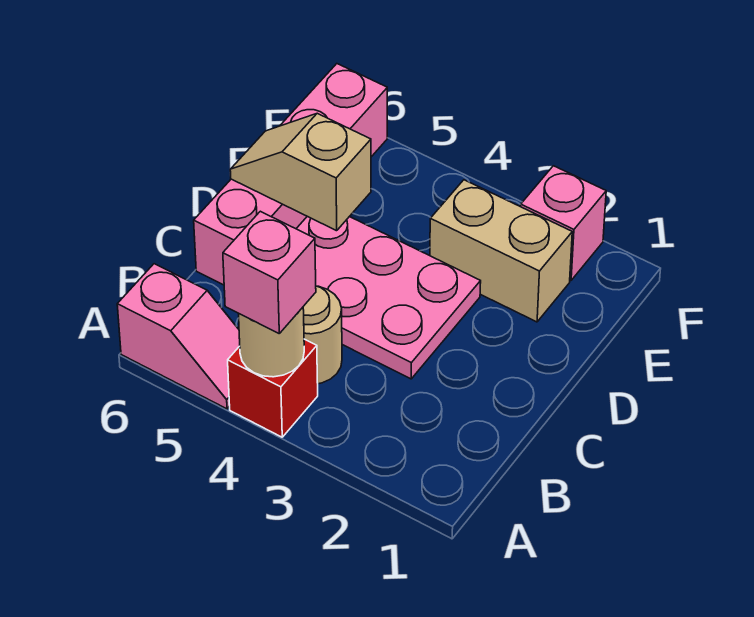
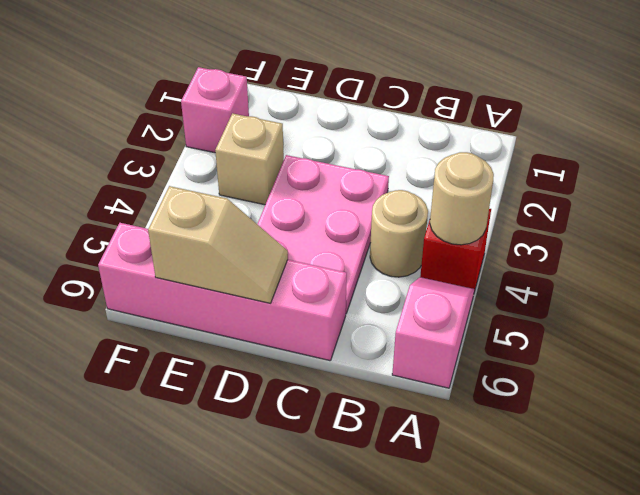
pink 1x1 brick [223,211,316,333] -> none
tan 1x2 slope [230,113,371,231] -> tan 1x2 slope turned to [148,186,288,303]
tan 1x2 brick [430,180,572,322] -> tan 1x1 brick [215,113,284,205]

